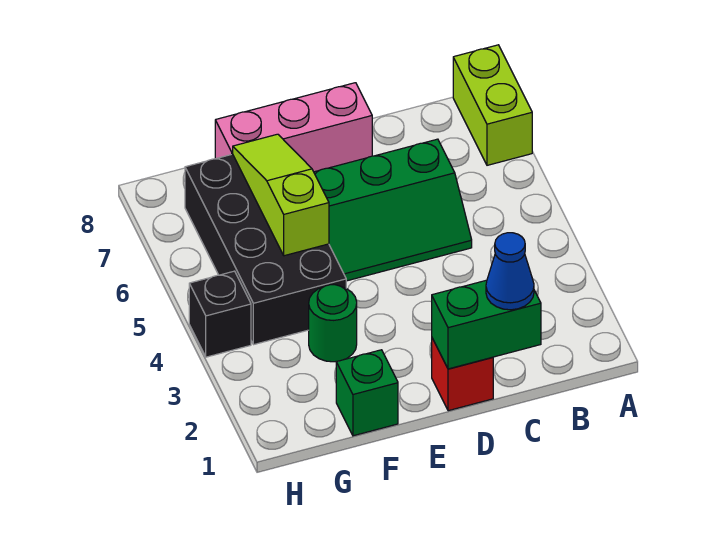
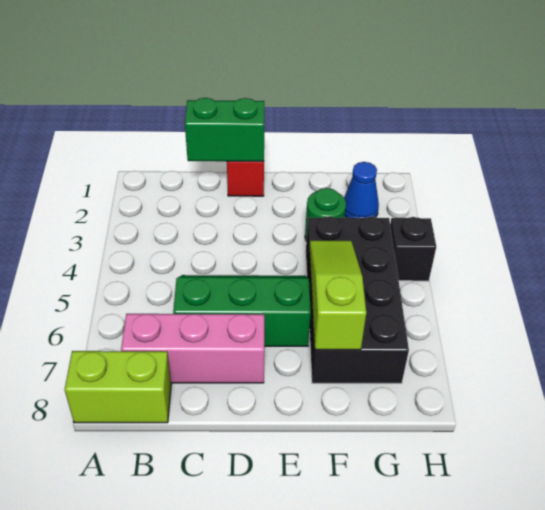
lime 1x2 brick [453,45,532,165] -> lime 1x2 brick turned to [65,351,171,423]
blue 1x1 cone [486,233,534,310] -> blue 1x1 cone moved to [344,162,379,218]
pink 1x3 brick [215,83,372,172] -> pink 1x3 brick moved to [121,314,264,383]
green 1x1 brick [336,350,398,436] -> none
lime 1x3 slope [233,134,329,256] -> lime 1x3 slope turned to [310,241,366,350]

